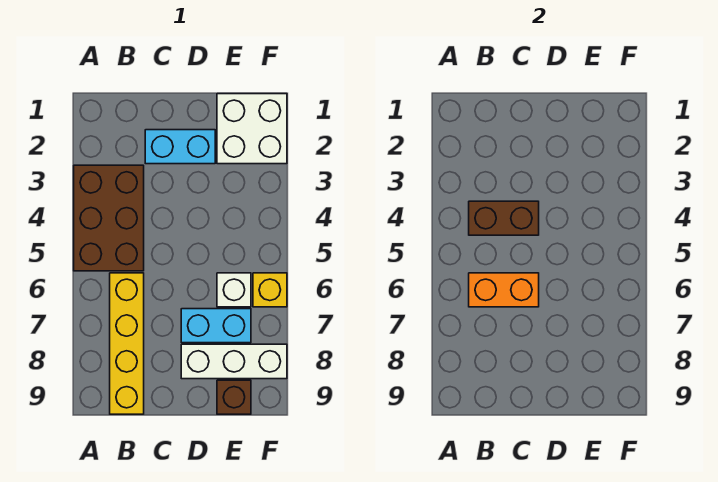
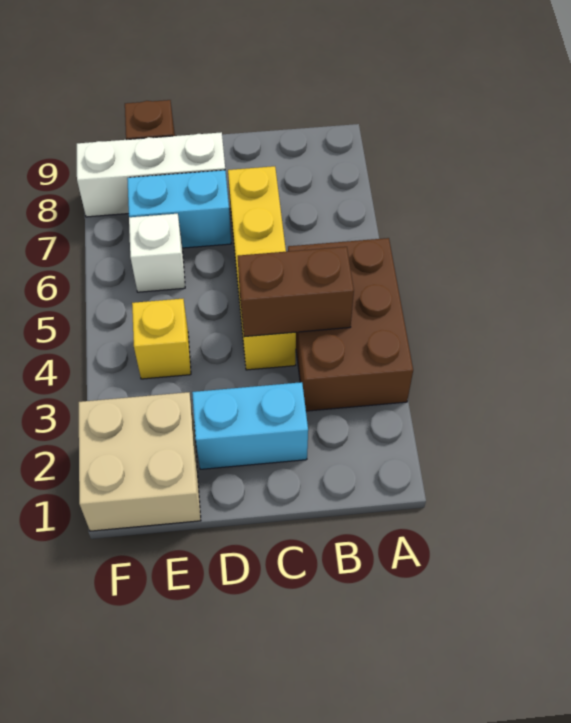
yellow 1x4 brick [110,273,144,414] -> yellow 1x4 brick moved to [228,166,296,370]
orange 1x2 brick [469,273,539,307] -> none
white 2x2 brick [217,94,287,164] -> tan 2x2 brick [79,392,201,531]
yellow 1x1 brick [253,273,287,307] -> yellow 1x1 brick moved to [132,299,191,379]

